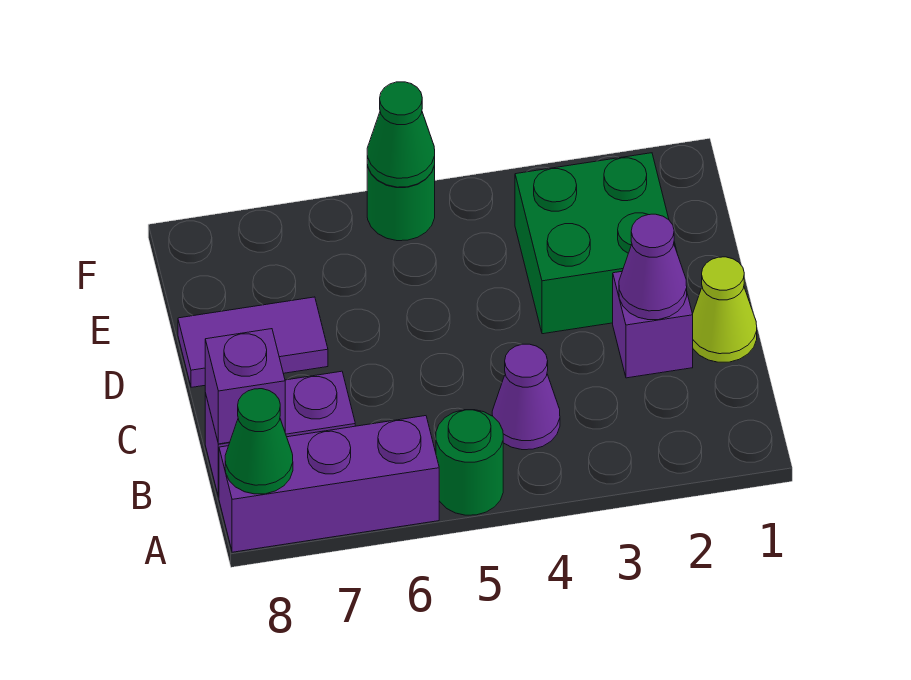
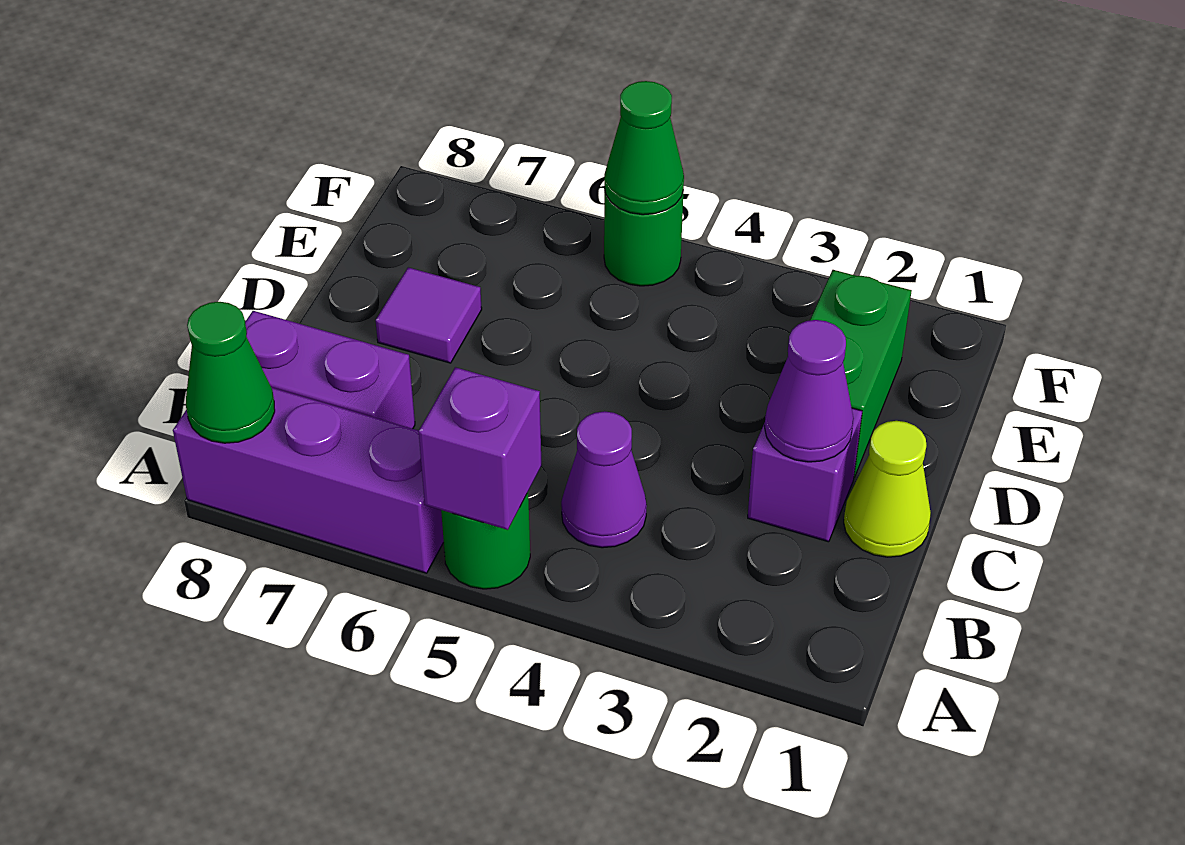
purple 1x1 brick [205,329,285,444] -> purple 1x1 brick moved to [419,367,542,530]
green 2x2 brick [515,153,677,334] -> green 1x2 brick [810,270,912,477]
purple 1x2 tile [178,297,328,387] -> purple 1x1 tile [376,267,482,363]

